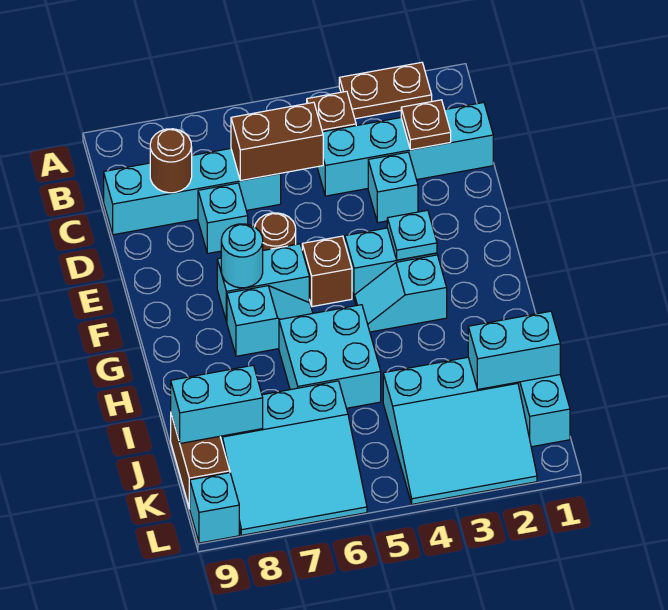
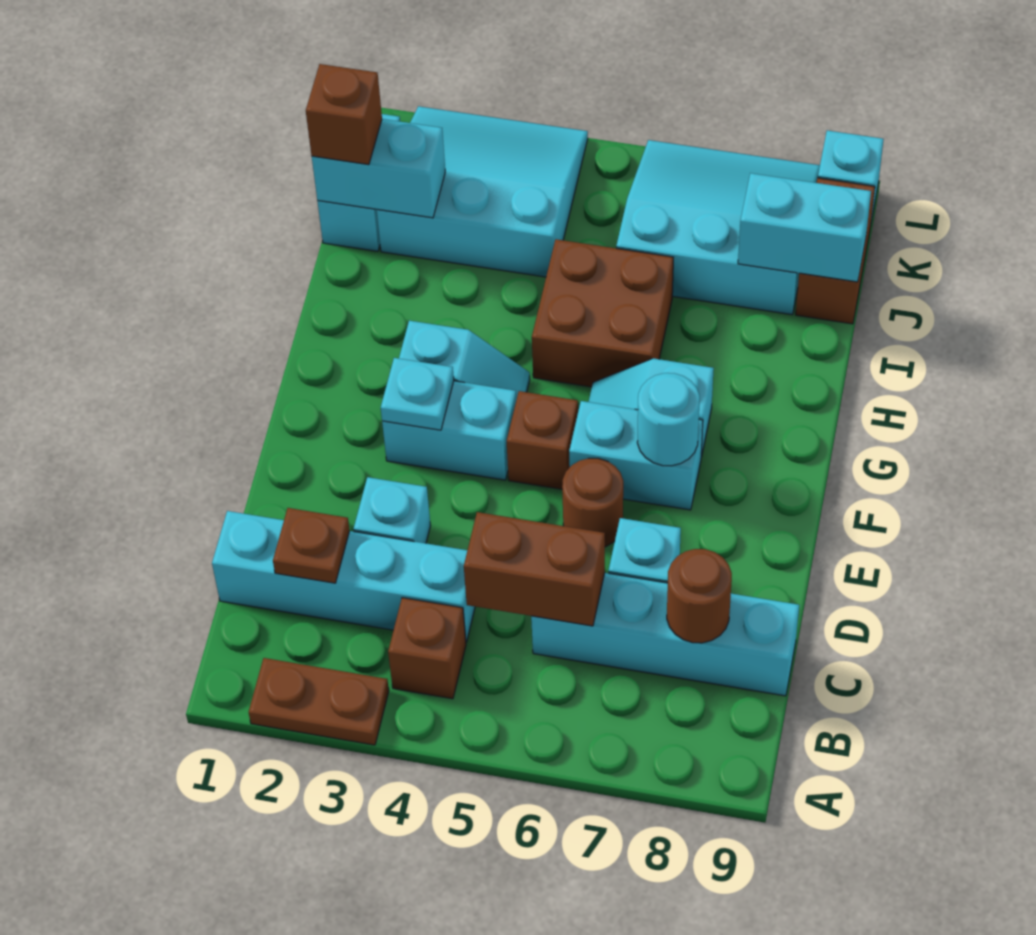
cyan 2x2 brick [279,305,381,408] -> brown 2x2 brick [532,239,673,387]
none -> brown 1x1 brick [306,64,382,165]

